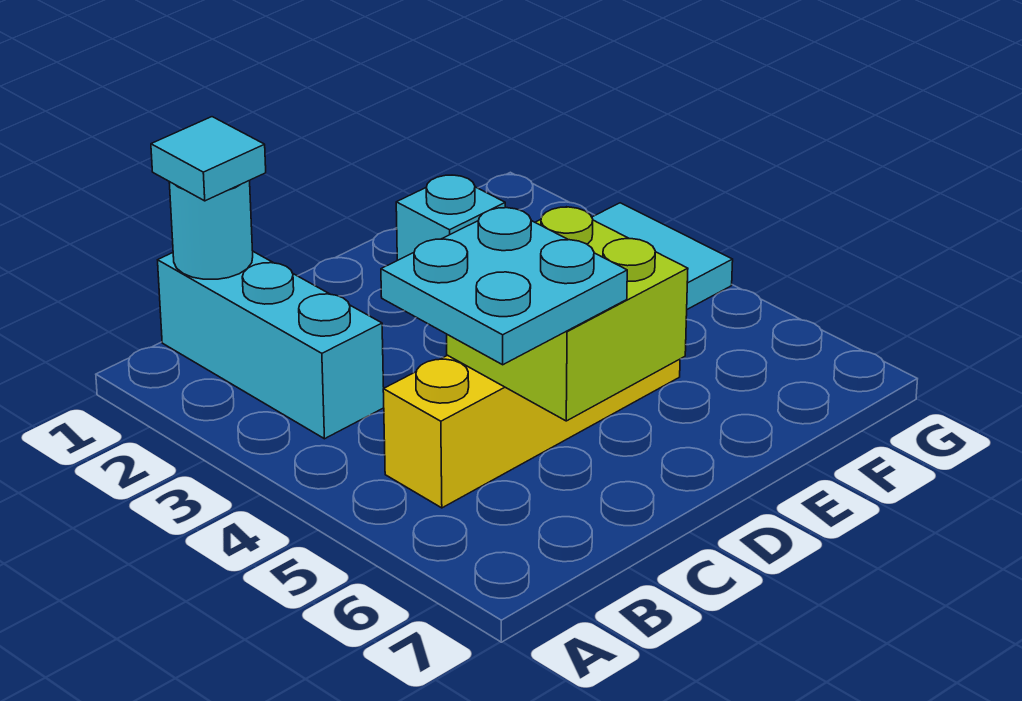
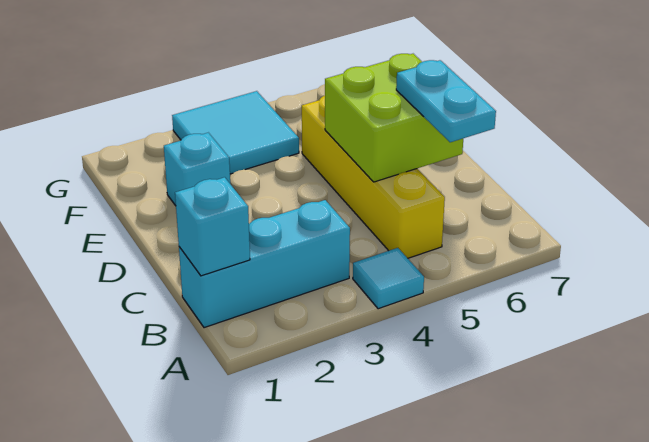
cyan 1x1 round brick [169,181,253,279] -> cyan 1x1 brick [175,177,250,276]
cyan 1x1 tile [151,117,266,201] -> cyan 1x1 tile moved to [353,248,424,309]
cyan 2x2 plate [381,207,627,365] -> cyan 1x2 plate [396,60,496,142]

